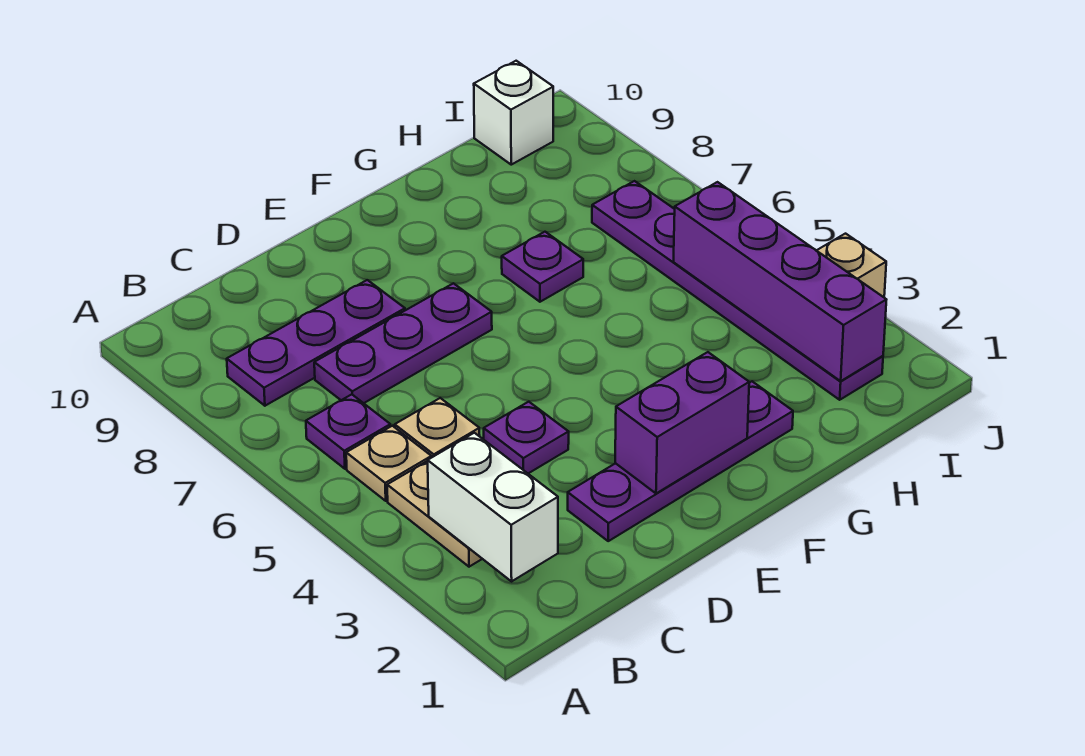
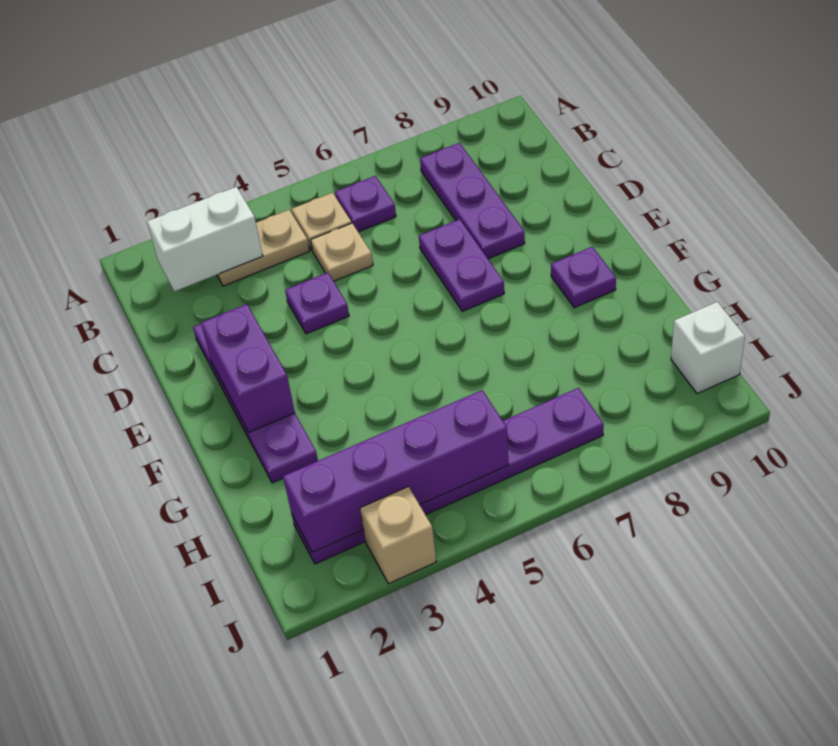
purple 1x3 plate [314,283,492,403] -> purple 1x2 plate [419,219,504,311]
purple 1x1 plate [502,232,583,302] -> purple 1x1 plate moved to [551,247,616,308]

